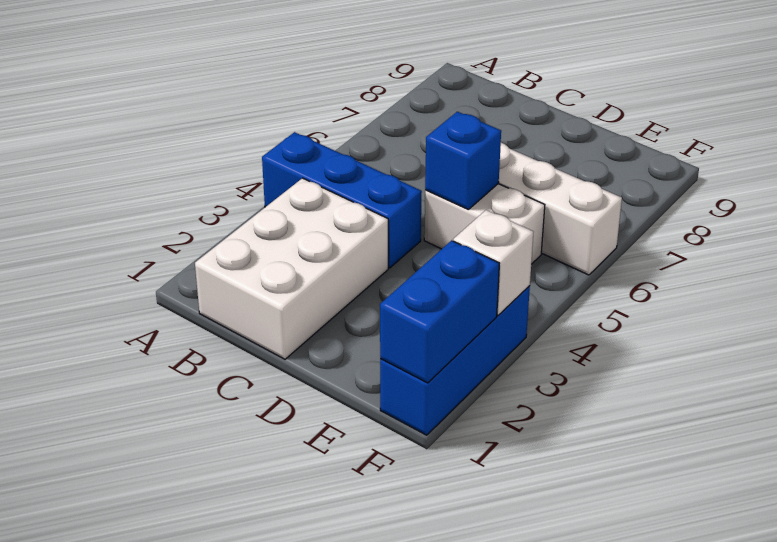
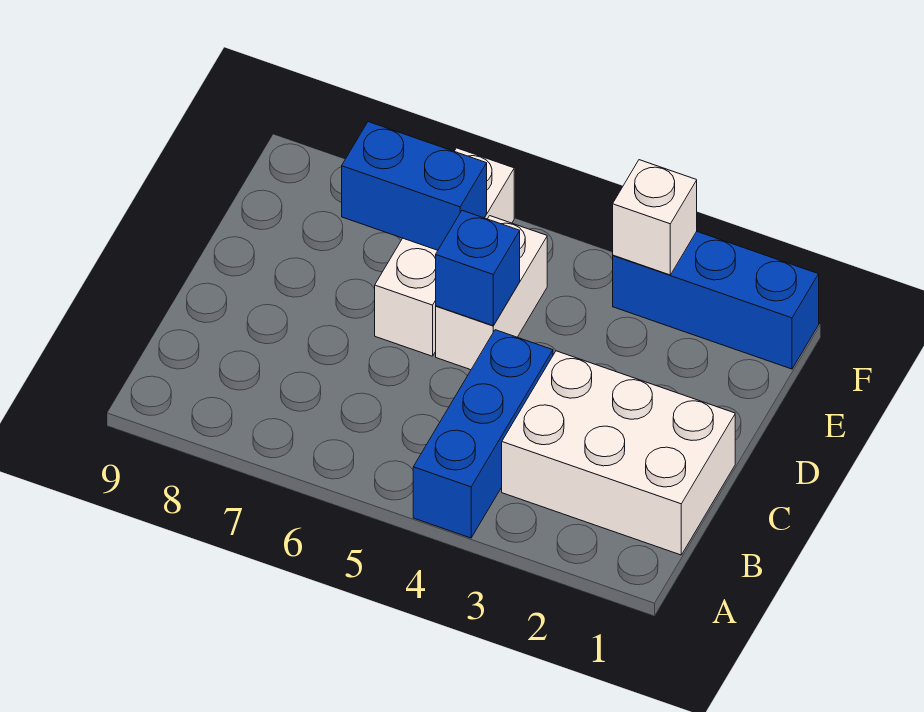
blue 1x2 brick [380,240,500,383] -> blue 1x2 brick moved to [342,122,487,250]

